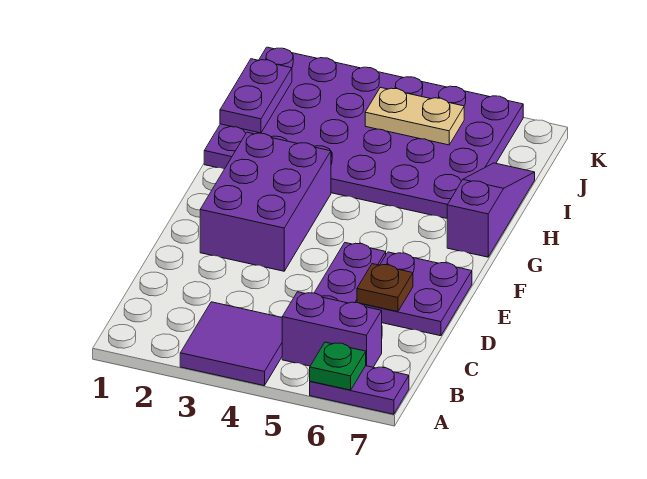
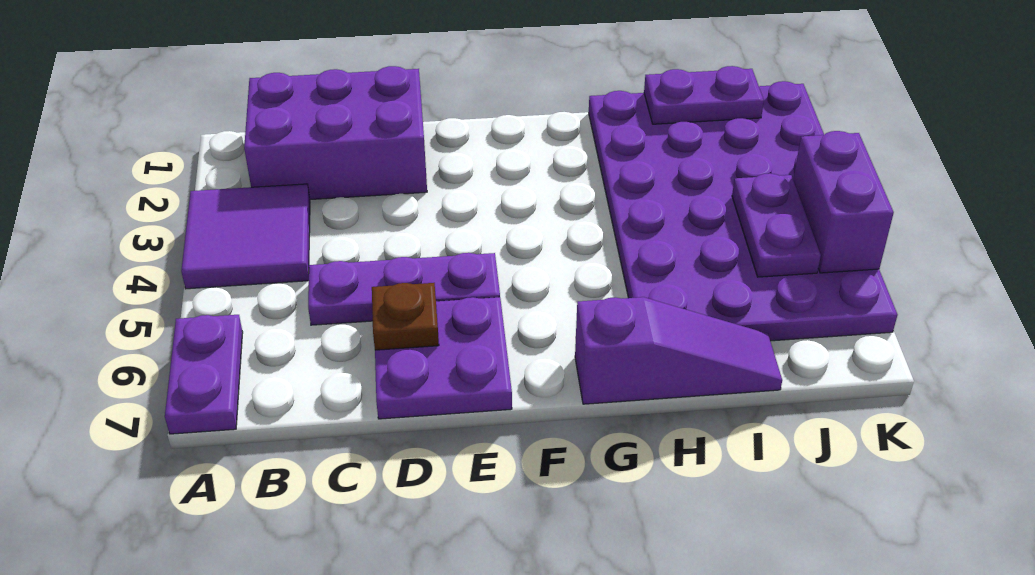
green 1x1 plate [310,342,366,390] -> none
purple 1x2 brick [282,292,382,367] -> purple 1x2 brick moved to [793,131,894,273]
purple 2x3 brick [200,132,331,271] -> purple 2x3 brick moved to [244,66,427,200]
tan 1x2 plate [365,87,464,145] -> purple 1x2 plate [732,173,821,277]

